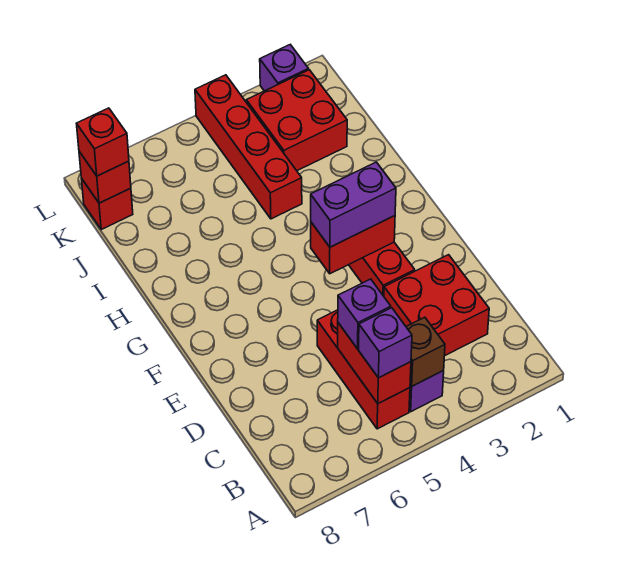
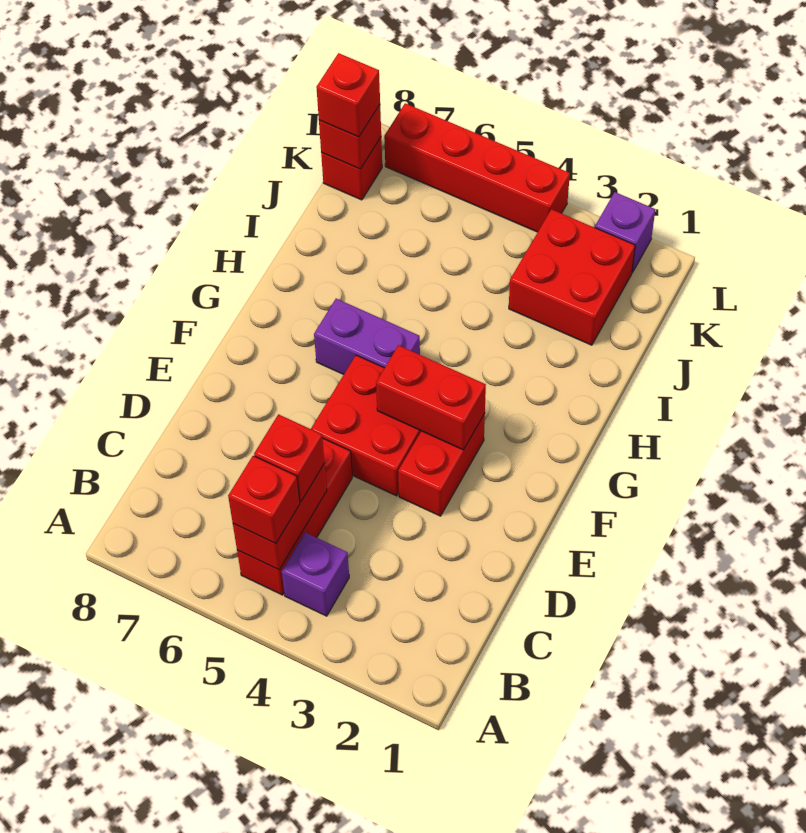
brown 1x1 brick [406,317,445,386] -> none
purple 1x1 brick [359,308,412,378] -> red 1x1 brick [228,456,300,544]
red 2x2 brick [384,255,489,356] -> red 2x2 brick moved to [311,355,421,496]
purple 1x1 brick [338,279,391,349] -> red 1x1 brick [254,414,324,502]
purple 1x2 brick [311,162,396,247] -> purple 1x2 brick moved to [314,299,420,375]
red 1x4 brick [195,75,302,219] -> red 1x4 brick turned to [384,103,570,232]

